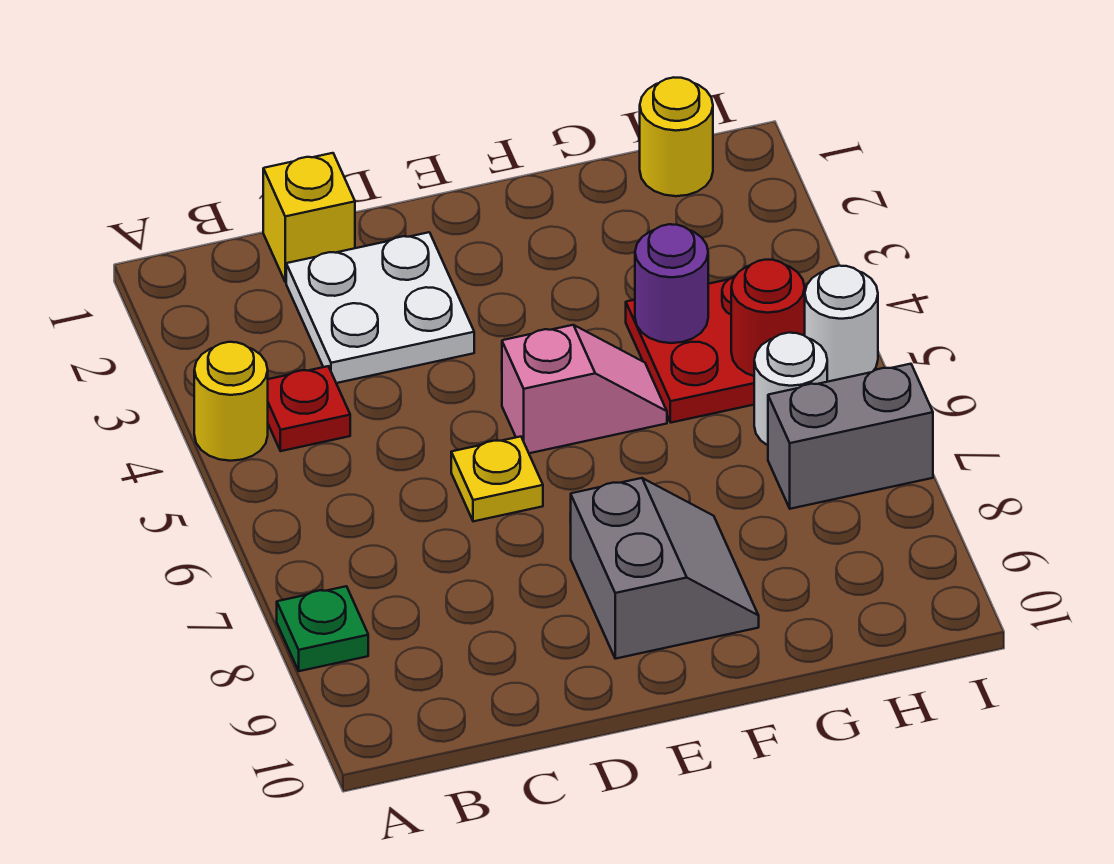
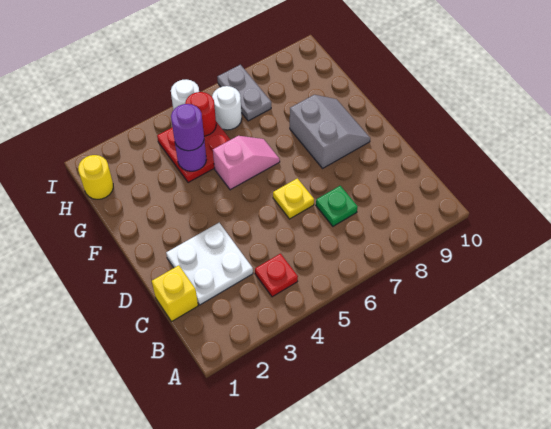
yellow 1x1 round brick [194,342,268,461] -> none
green 1x1 plate [277,586,368,671] -> green 1x1 plate moved to [316,186,358,226]
pink 1x2 slope [502,325,667,453] -> pink 1x2 slope turned to [213,136,280,190]
grey 2x2 slope [570,478,759,659] -> grey 2x2 slope turned to [290,95,370,168]
none -> purple 1x1 round brick [171,104,204,151]
grey 1x2 brick [768,364,933,509] -> grey 1x2 plate [217,65,271,121]

